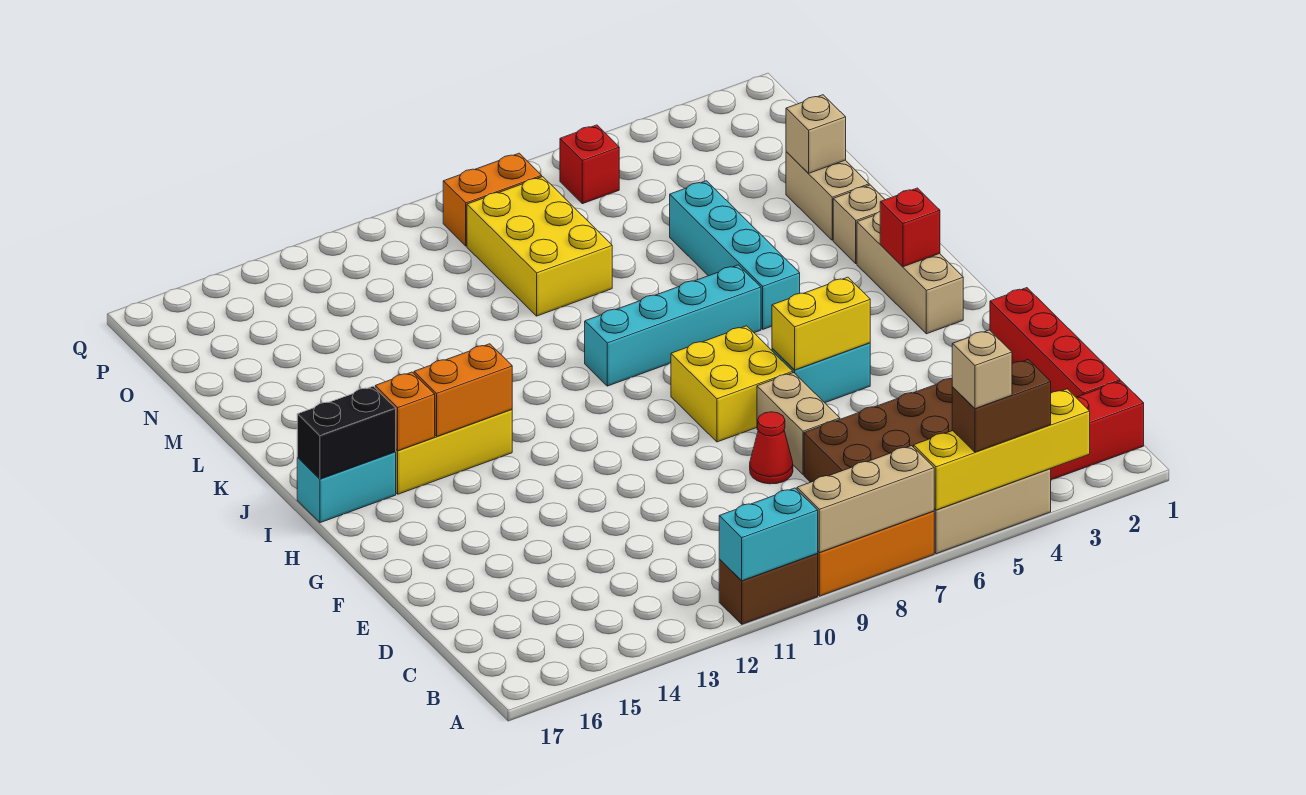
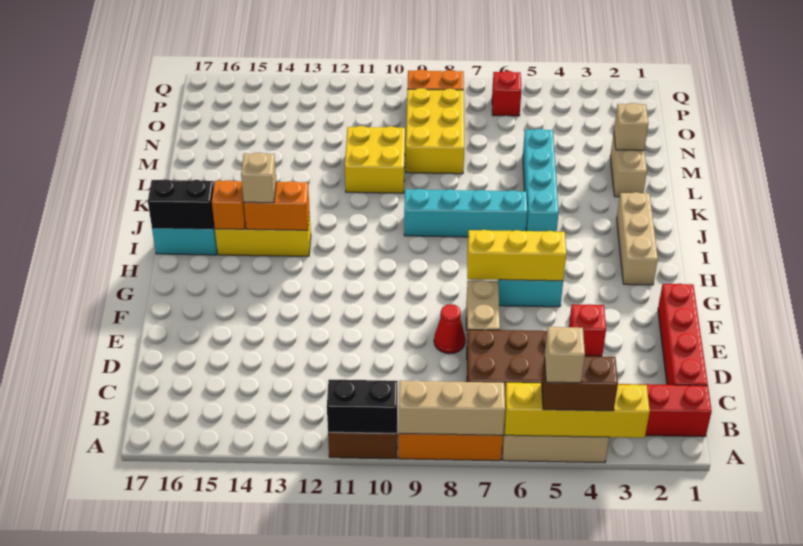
cyan 1x2 brick [719,488,818,581] -> black 1x2 brick [327,380,398,433]
yellow 1x2 brick [772,277,870,370] -> yellow 1x3 brick [467,230,566,281]
yellow 2x2 brick [671,326,793,442] -> yellow 2x2 brick moved to [345,126,405,193]
red 1x1 brick [880,188,940,267] -> red 1x1 brick moved to [569,304,606,356]
tan 1x1 brick [833,185,885,264] -> tan 1x1 brick moved to [241,153,276,203]

